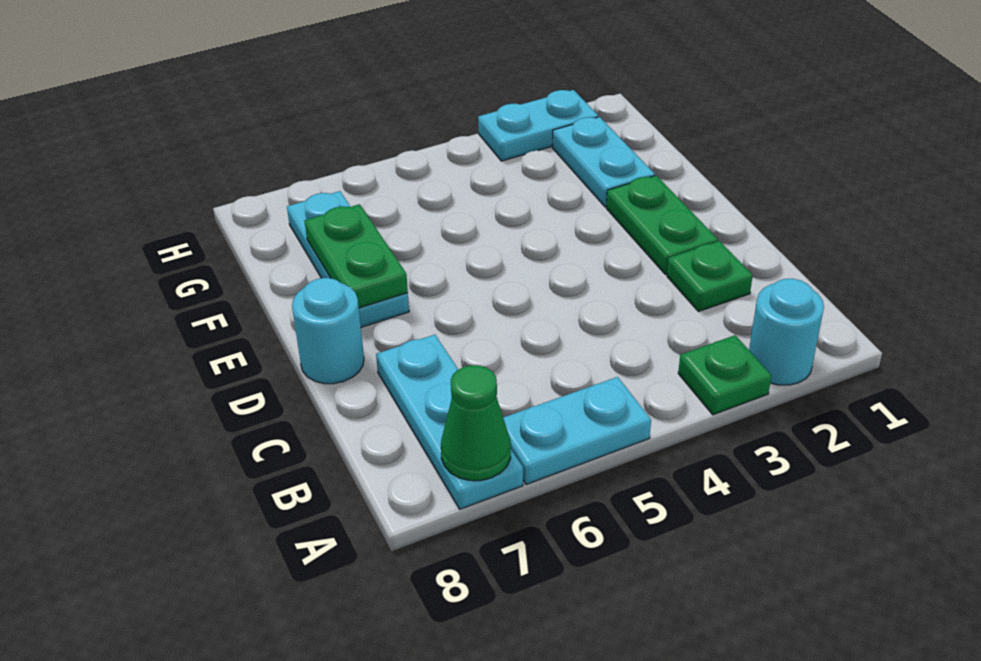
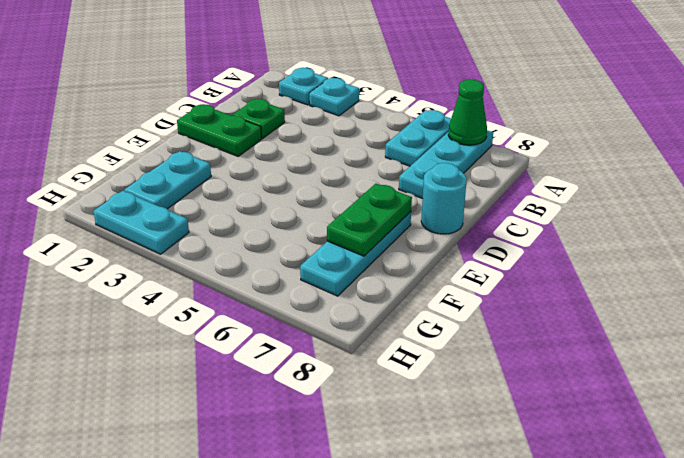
cyan 1x1 round brick [749,279,824,385] -> cyan 1x1 plate [279,68,328,105]
green 1x1 plate [678,335,772,415] -> cyan 1x1 plate [309,78,359,116]
cyan 1x2 plate [503,377,651,485] -> cyan 1x2 plate turned to [385,110,451,166]
green 1x2 plate [606,175,718,274] -> green 1x2 plate turned to [177,104,261,156]

